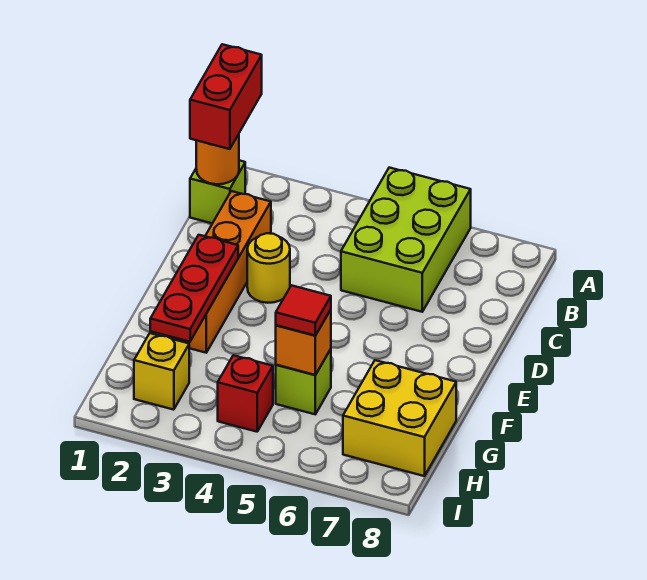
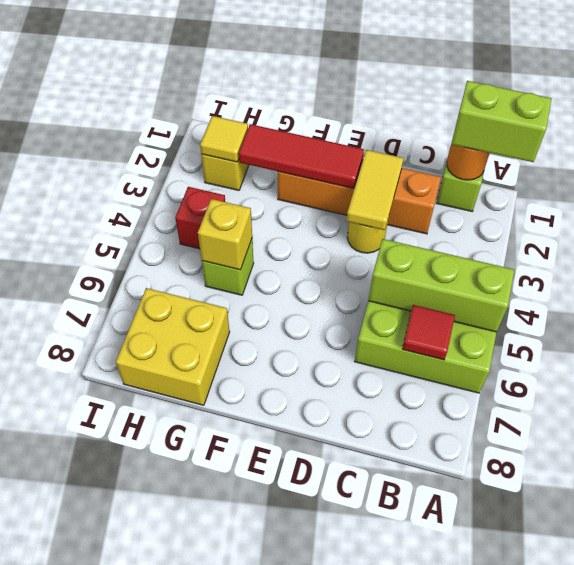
red 1x2 brick [190,44,262,149] -> lime 1x2 brick [451,81,552,162]
none -> lime 1x3 brick [368,239,514,332]
none -> yellow 1x2 tile [346,150,403,230]
red 1x3 plate [150,235,238,342] -> red 1x3 tile [239,124,364,188]
orange 1x1 brick [276,310,331,375] -> yellow 1x1 brick [198,199,252,270]
red 1x1 tile [276,285,331,335] -> red 1x1 tile moved to [402,305,455,360]
none -> yellow 1x1 tile [200,116,248,162]

